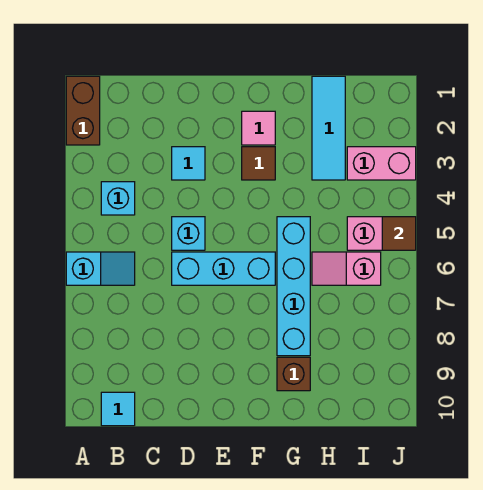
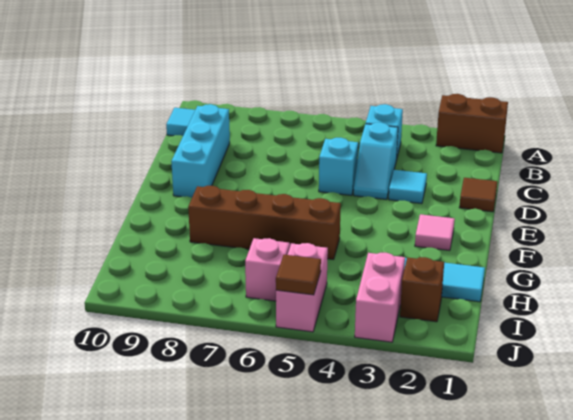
cyan 1x2 slope [66,252,135,285] -> cyan 1x2 slope moved to [354,123,398,200]
cyan 1x3 brick [172,252,275,285] -> cyan 1x3 brick moved to [171,104,230,198]
brown 1x1 tile [242,147,275,180] -> brown 1x1 tile moved to [459,178,497,212]
cyan 1x4 brick [277,217,310,356] -> brown 1x4 brick [188,186,341,260]
brown 1x1 brick [277,357,310,391] -> brown 1x1 brick moved to [400,257,444,322]

